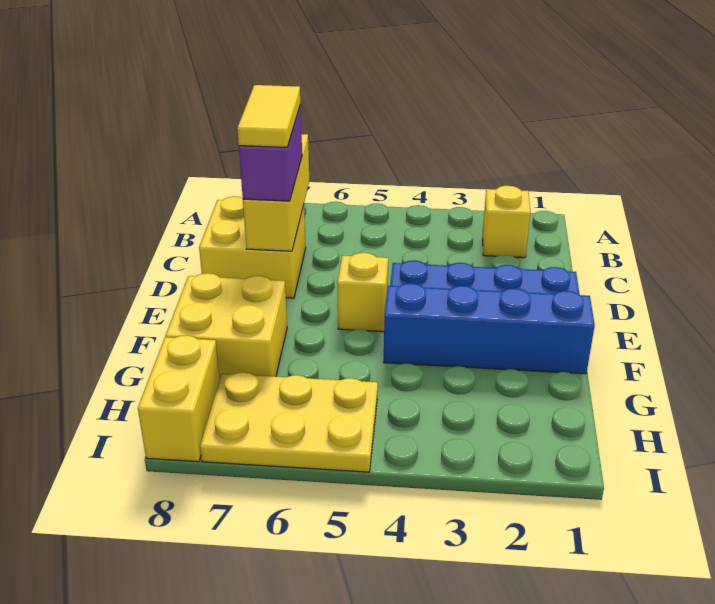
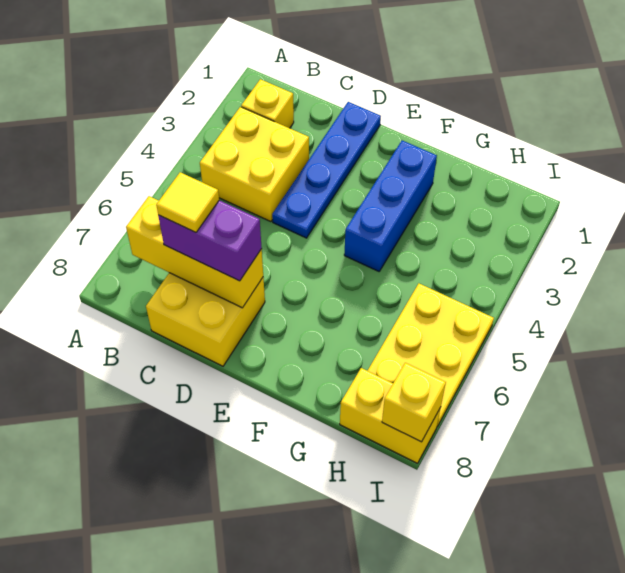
yellow 1x2 tile [237,85,300,147] -> yellow 1x1 tile [156,172,219,232]
yellow 1x1 brick [337,253,388,332] -> yellow 1x1 brick moved to [382,363,446,442]
blue 1x4 brick [384,283,595,374] -> blue 1x3 brick [344,141,437,271]
yellow 2x2 brick [165,273,287,378] -> yellow 2x2 brick moved to [200,107,309,222]

